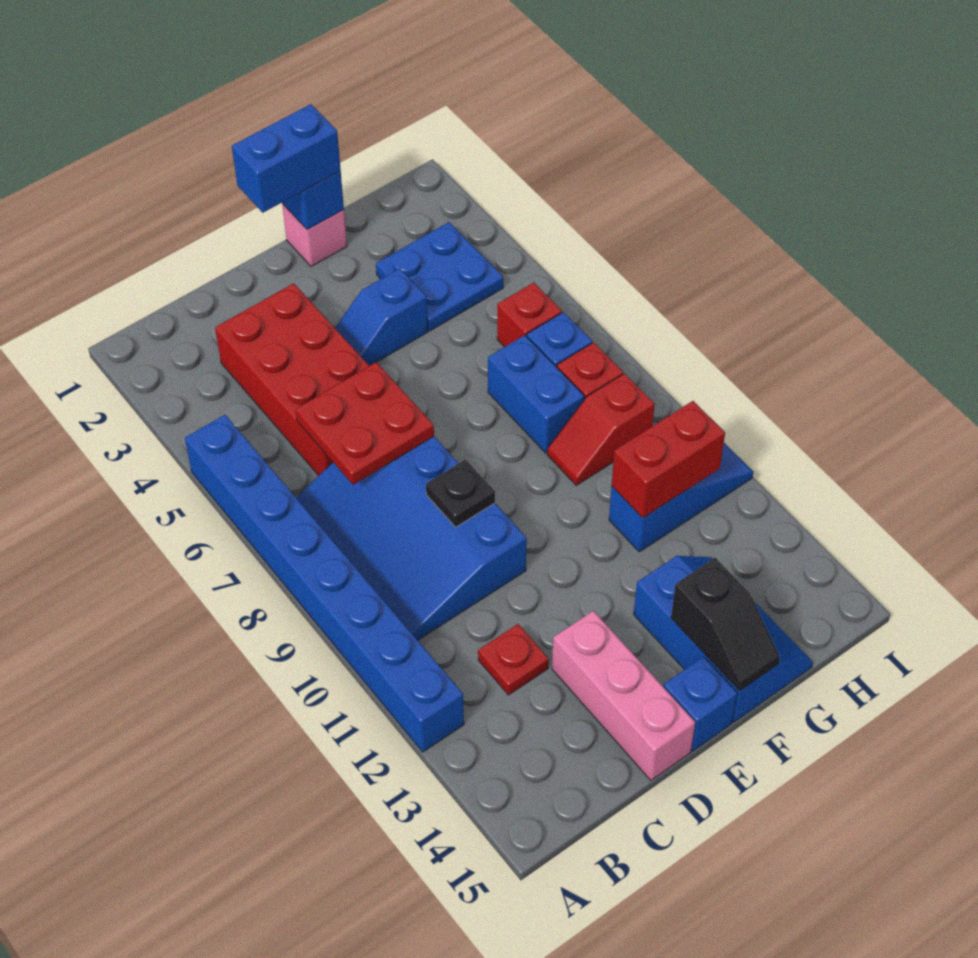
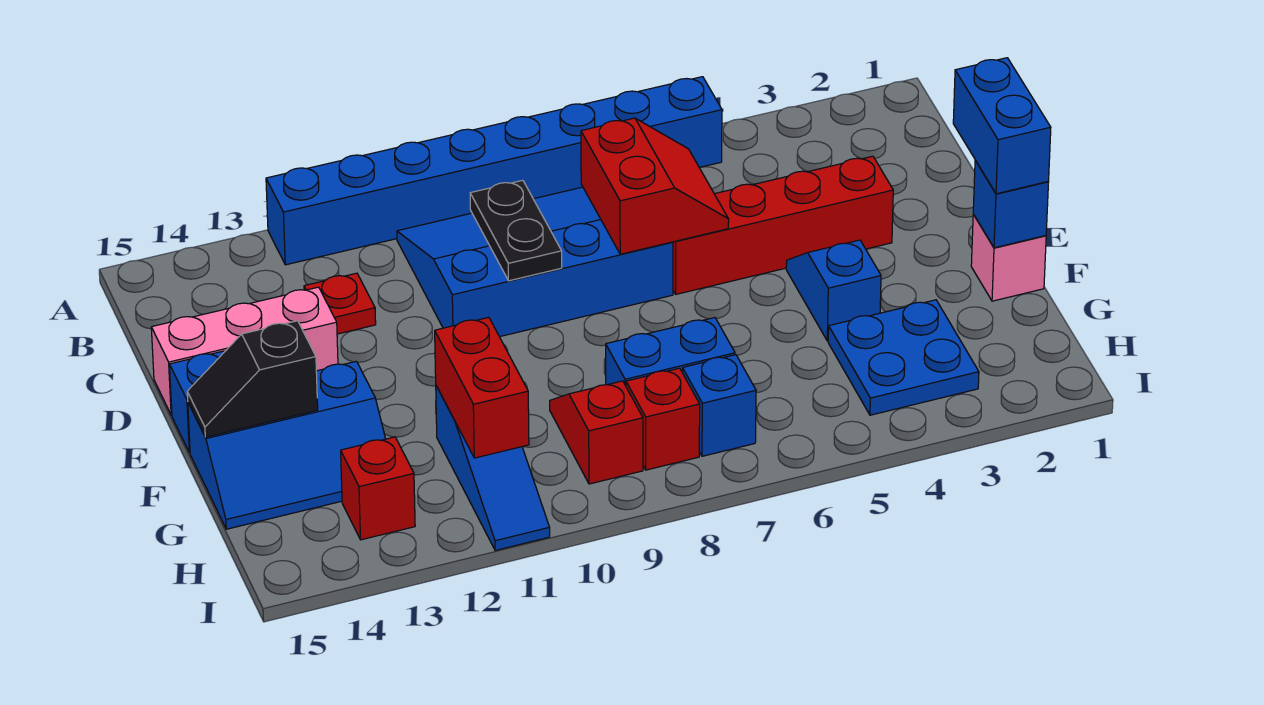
red 2x4 brick [215,283,369,476] -> red 1x4 brick [673,156,893,294]
red 2x2 plate [295,362,434,485] -> red 2x2 slope [581,118,729,254]
black 1x1 plate [426,459,495,527] -> black 1x2 plate [470,180,562,281]
red 1x1 brick [497,283,562,347] -> red 1x1 brick moved to [341,437,415,540]

